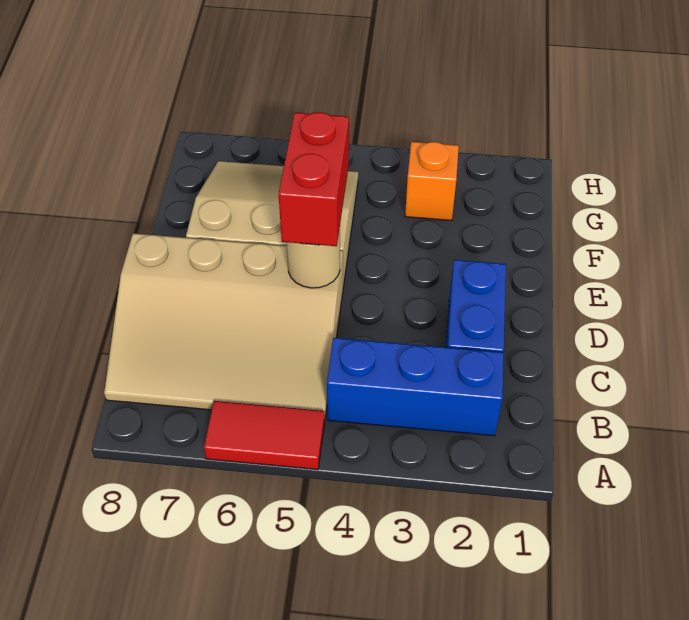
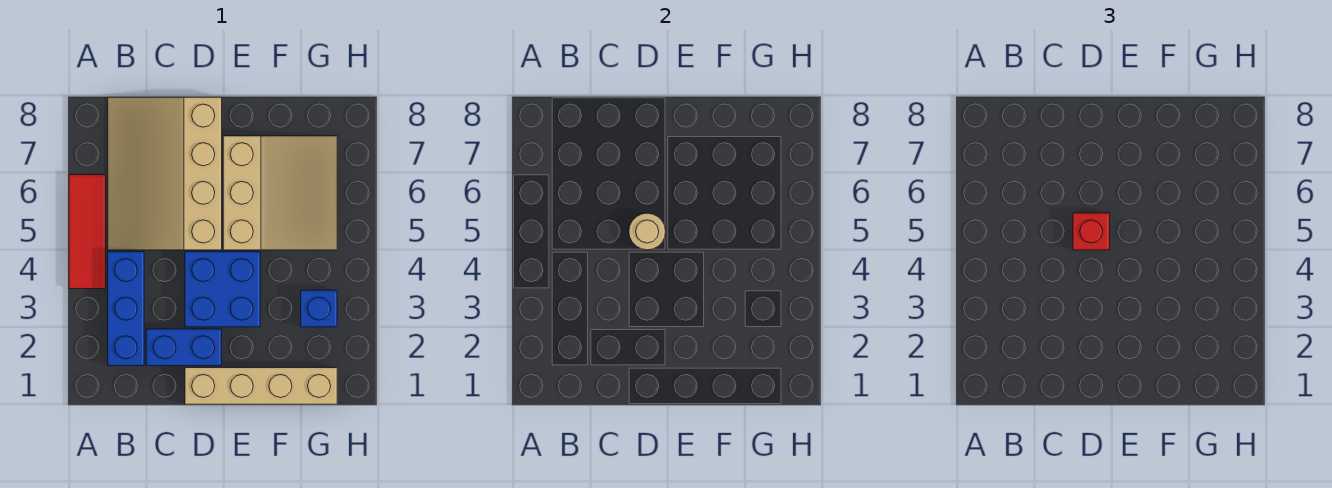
red 1x2 tile [204,401,325,470] -> red 1x3 tile [69,175,106,289]
none -> tan 1x4 brick [185,368,337,404]
none -> blue 2x2 brick [185,252,260,327]
red 1x2 brick [279,112,349,246] -> red 1x1 brick [1073,213,1110,250]
orange 1x1 brick [405,142,459,221] -> blue 1x1 brick [301,290,337,327]

